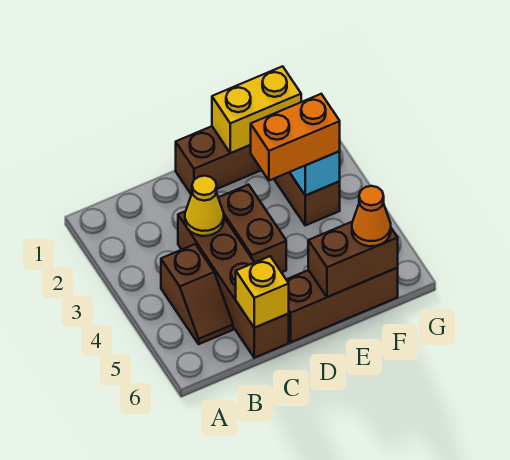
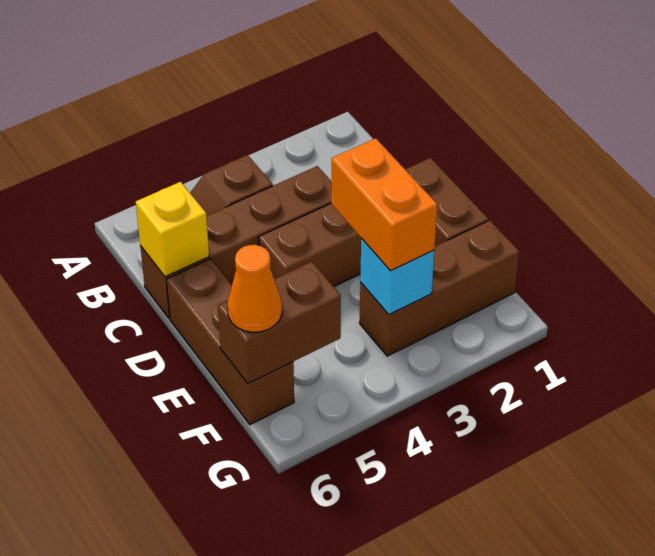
yellow 1x1 cone [185,176,224,236] -> none
yellow 1x2 brick [212,66,301,153] -> none
brown 1x2 brick [308,221,398,297] -> brown 1x2 brick turned to [218,262,341,383]

